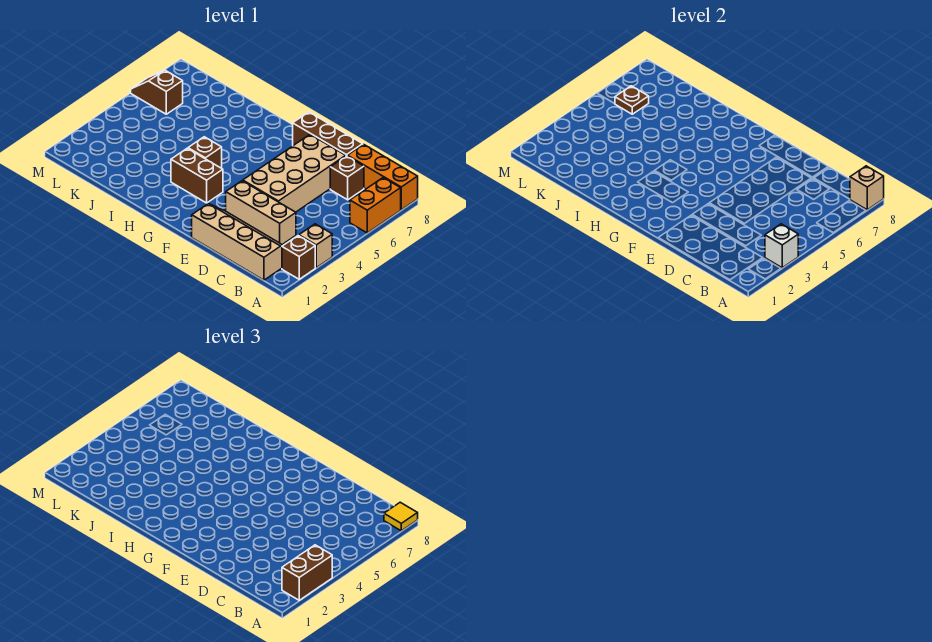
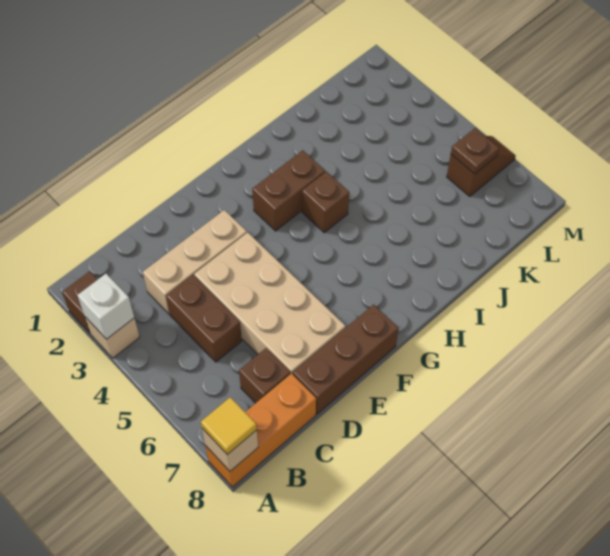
brown 1x2 brick [282,545,332,600] -> brown 1x2 brick moved to [166,275,242,362]
orange 1x2 brick [350,178,401,233] -> none
tan 2x4 slope [192,204,283,280] -> none

